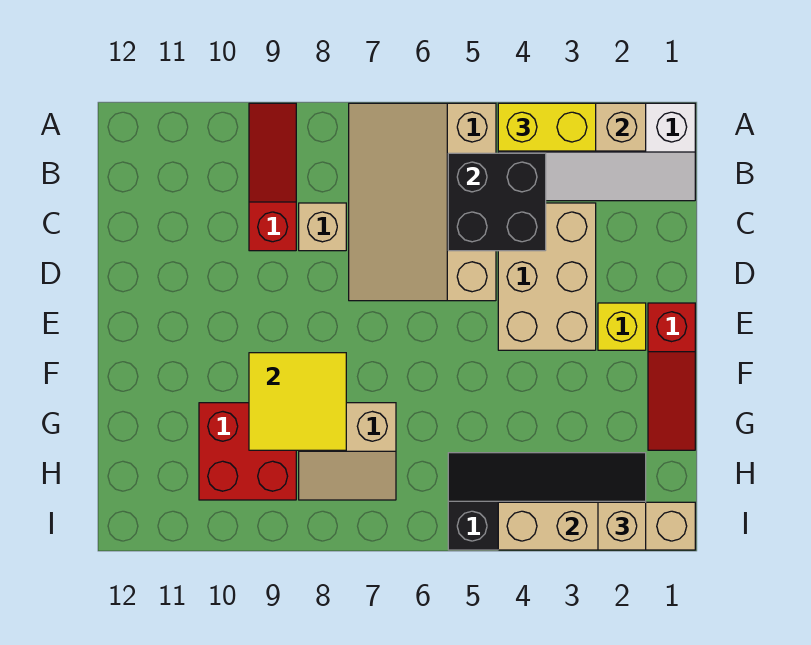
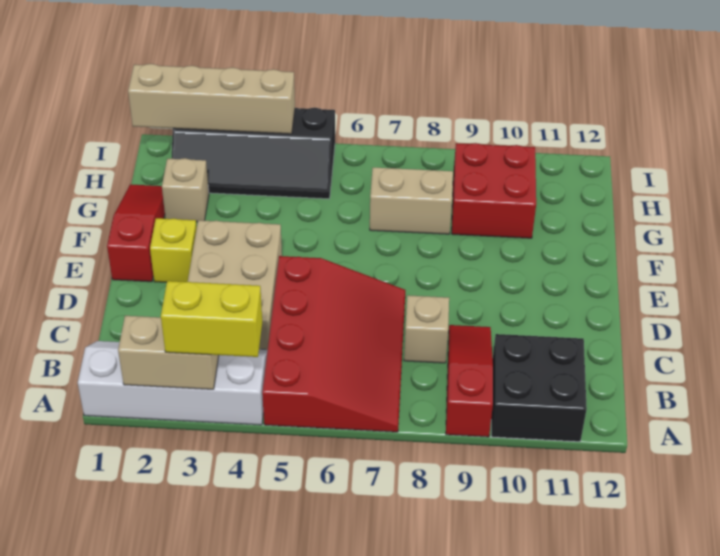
tan 3x4 slope [349,103,496,301] -> red 3x4 slope [262,256,405,432]
red 1x3 slope [249,103,296,251] -> red 1x3 slope turned to [446,325,493,437]
black 2x2 brick [448,153,546,251] -> black 2x2 brick moved to [491,334,587,442]
yellow 2x2 tile [249,353,346,450] -> none
tan 1x1 brick [598,502,646,550] -> tan 1x1 brick moved to [162,158,209,222]

